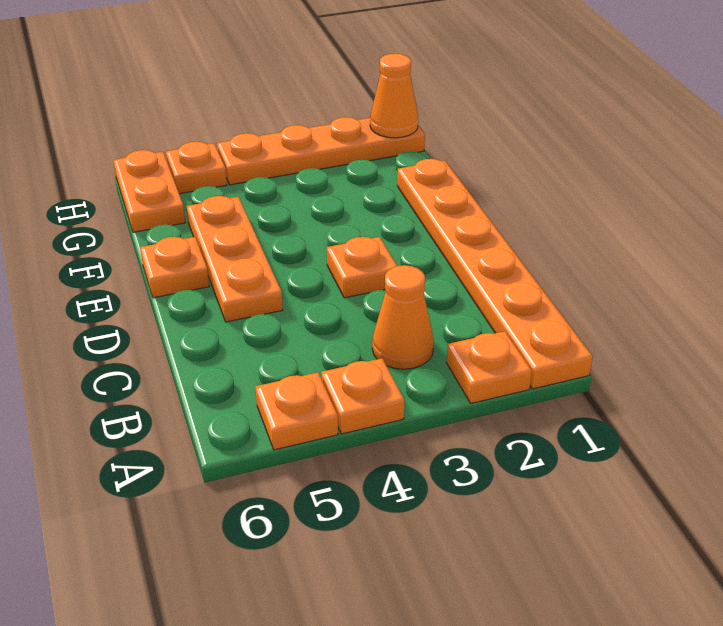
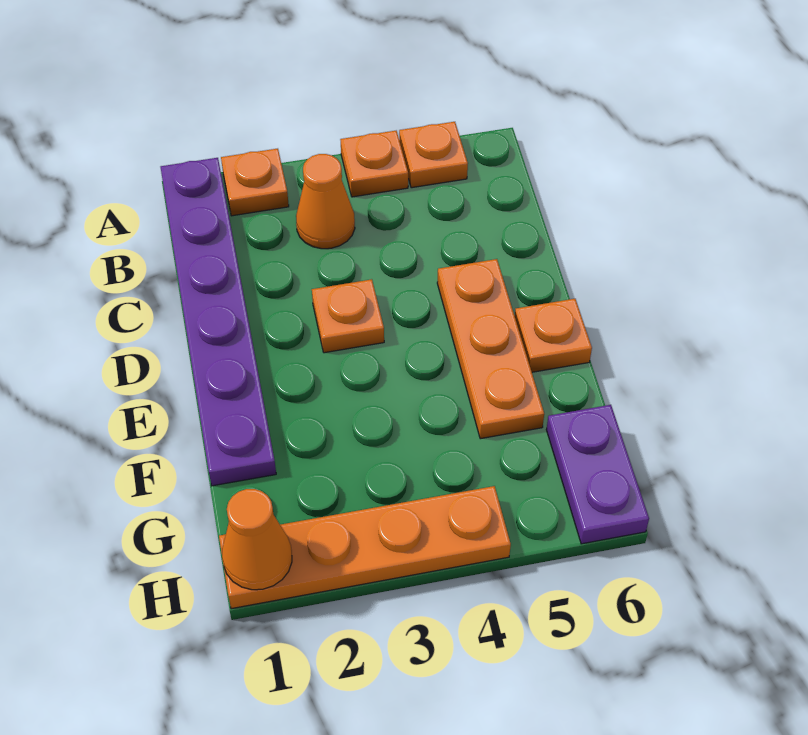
orange 1x6 plate [397,159,593,389] -> purple 1x6 plate [161,158,276,486]
orange 1x2 plate [113,150,185,232] -> purple 1x2 plate [546,405,649,544]
orange 1x1 plate [166,142,227,194] -> none

